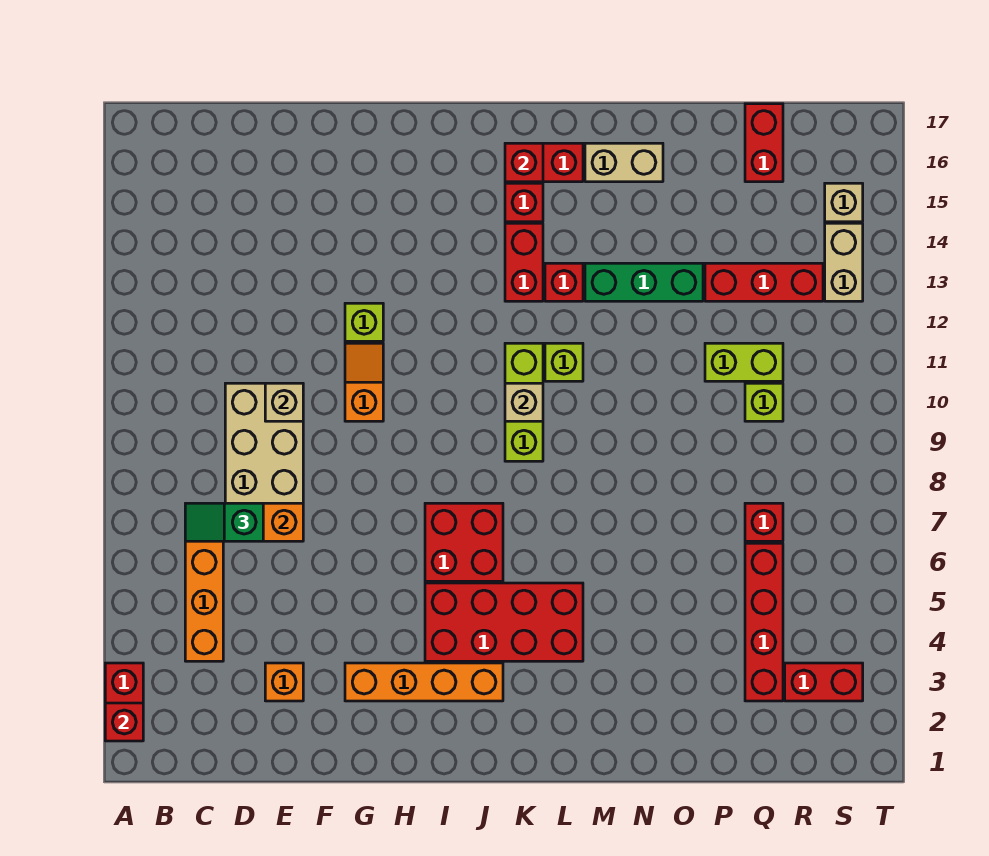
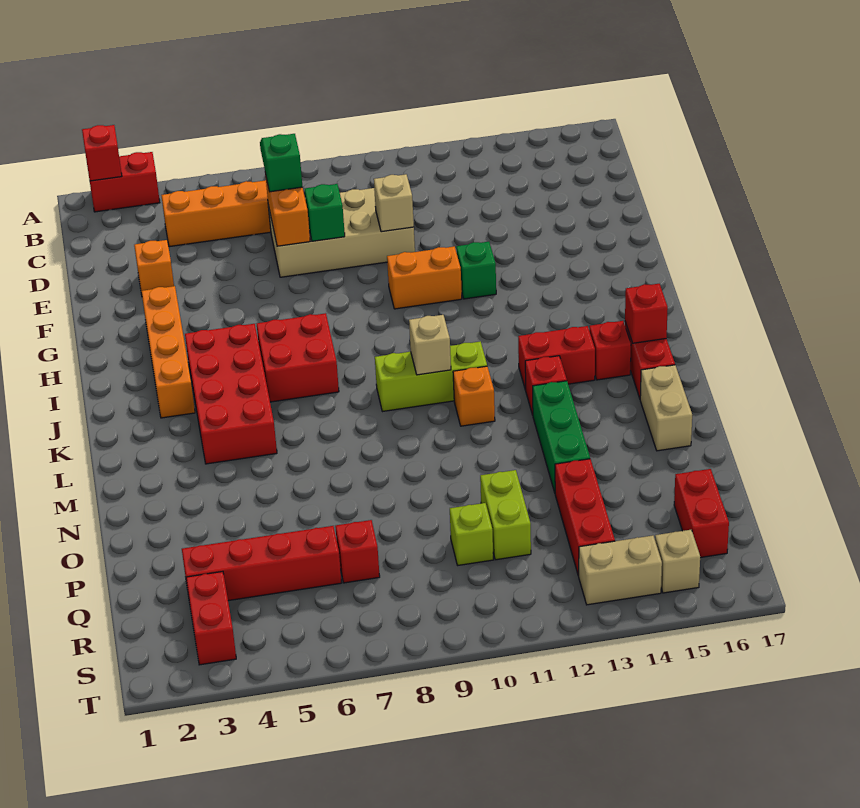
none -> green 1x1 brick [305,184,345,241]
orange 1x2 slope [345,343,383,421] -> orange 1x2 brick [387,246,462,309]
lime 1x1 brick [345,303,383,341] -> green 1x1 brick [456,242,496,299]
lime 1x1 brick [545,343,583,381] -> orange 1x1 brick [453,366,495,426]
red 1x2 brick [745,104,783,182] -> red 1x2 brick turned to [674,469,729,558]

